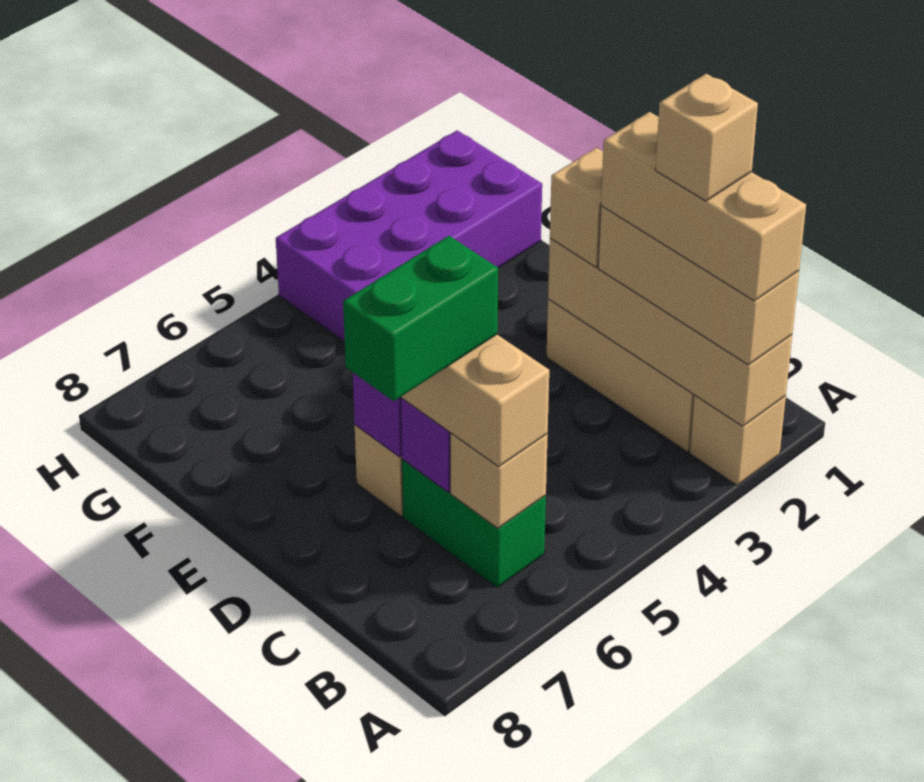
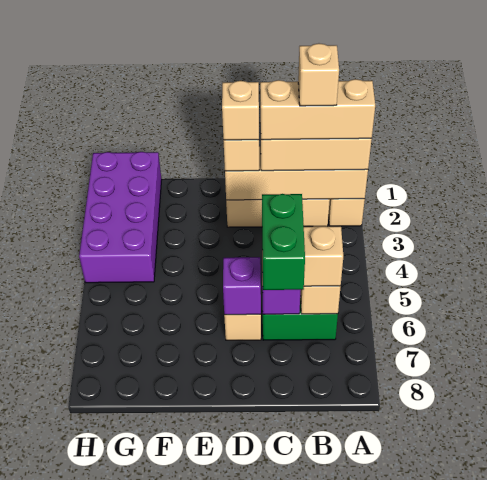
none -> tan 1x1 brick [222,81,259,140]

